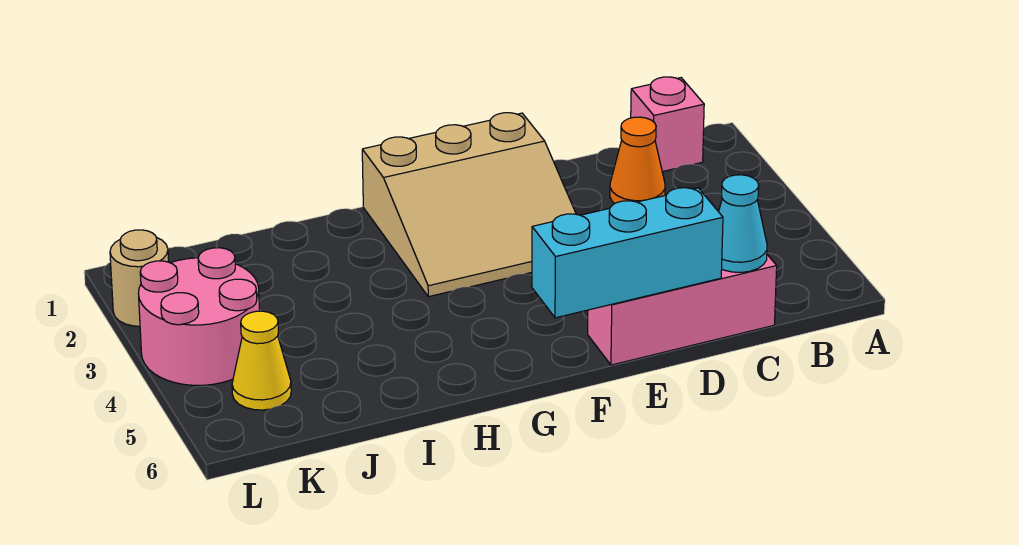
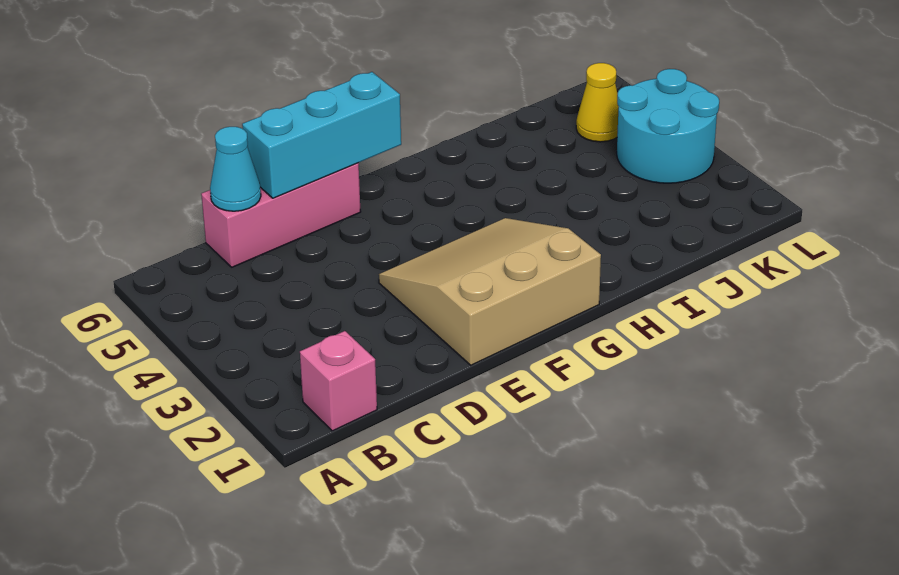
orange 1x1 cone [610,117,665,203] -> none
pink 2x2 round brick [139,248,259,385] -> cyan 2x2 round brick [617,69,719,183]
tan 1x1 round brick [110,230,169,326] -> none

